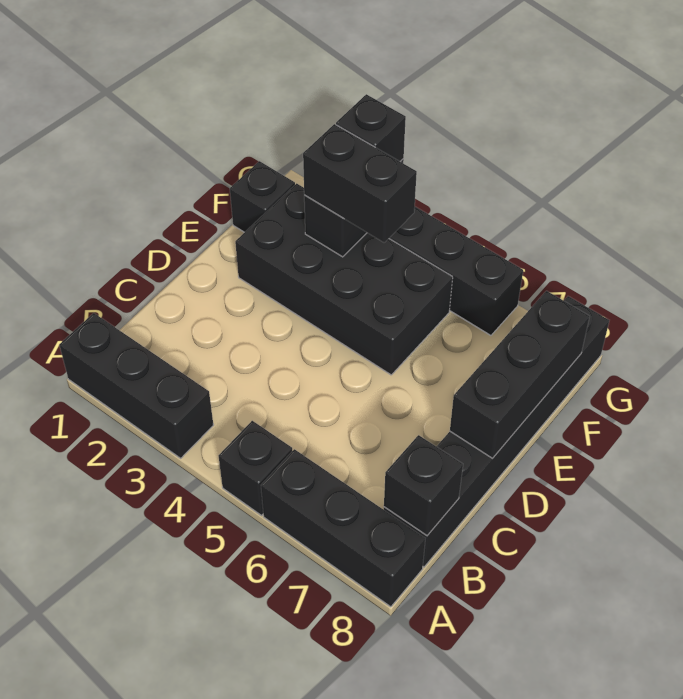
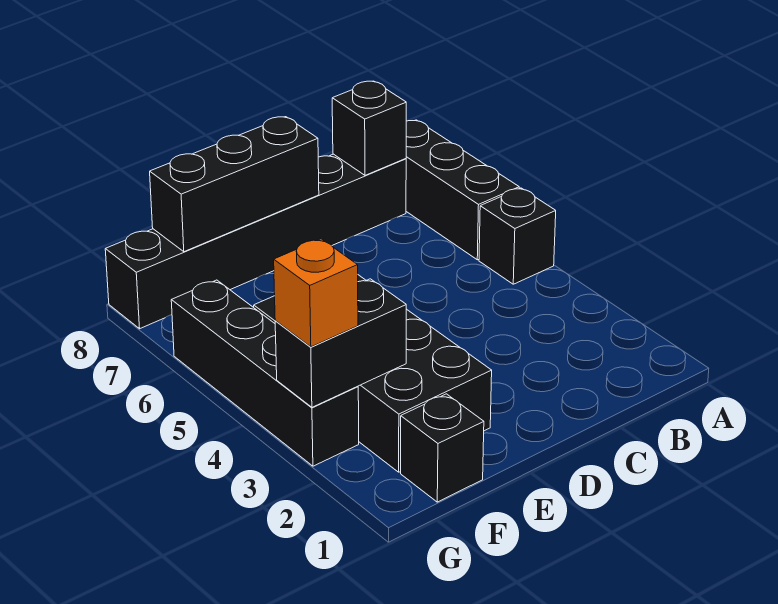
black 1x3 brick [59,313,213,458] -> none
black 1x2 brick [303,124,417,242] -> none
black 1x1 brick [336,94,406,161] -> orange 1x1 brick [274,239,358,347]

